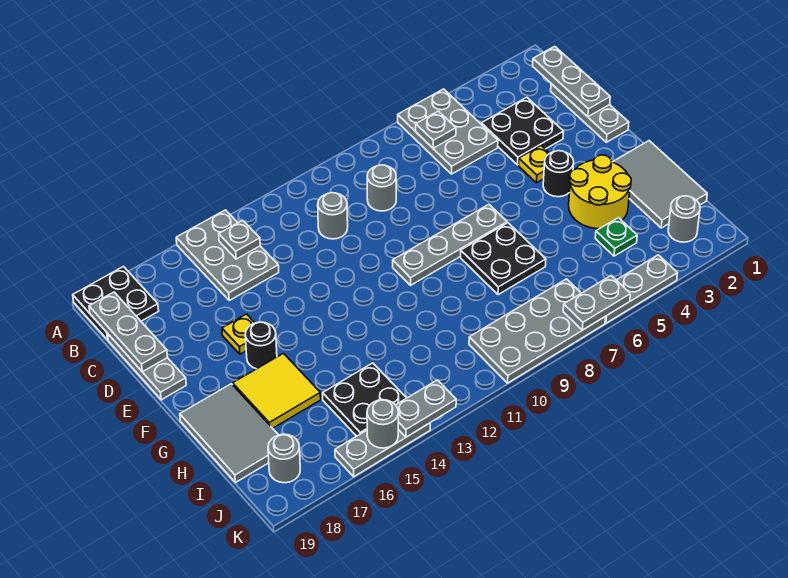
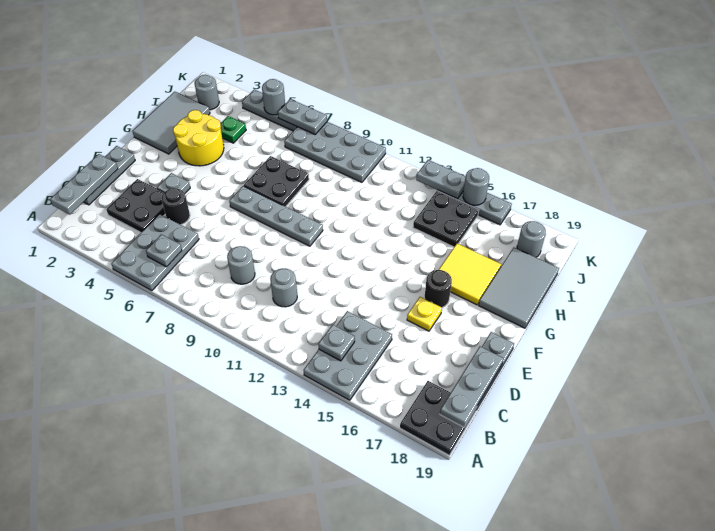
yellow 1x1 plate [518,146,550,183] -> grey 1x1 plate [157,173,190,193]
black 1x1 round brick [543,151,574,197] -> black 1x1 round brick moved to [162,188,190,225]
none -> grey 1x1 round brick [262,79,285,115]

